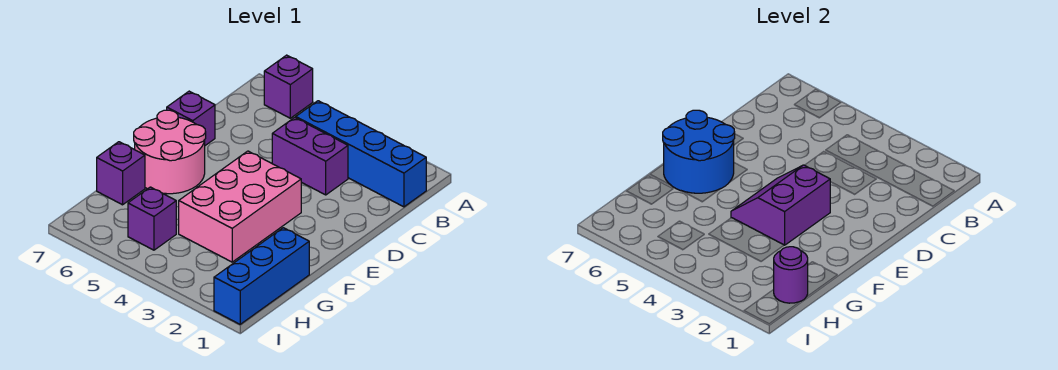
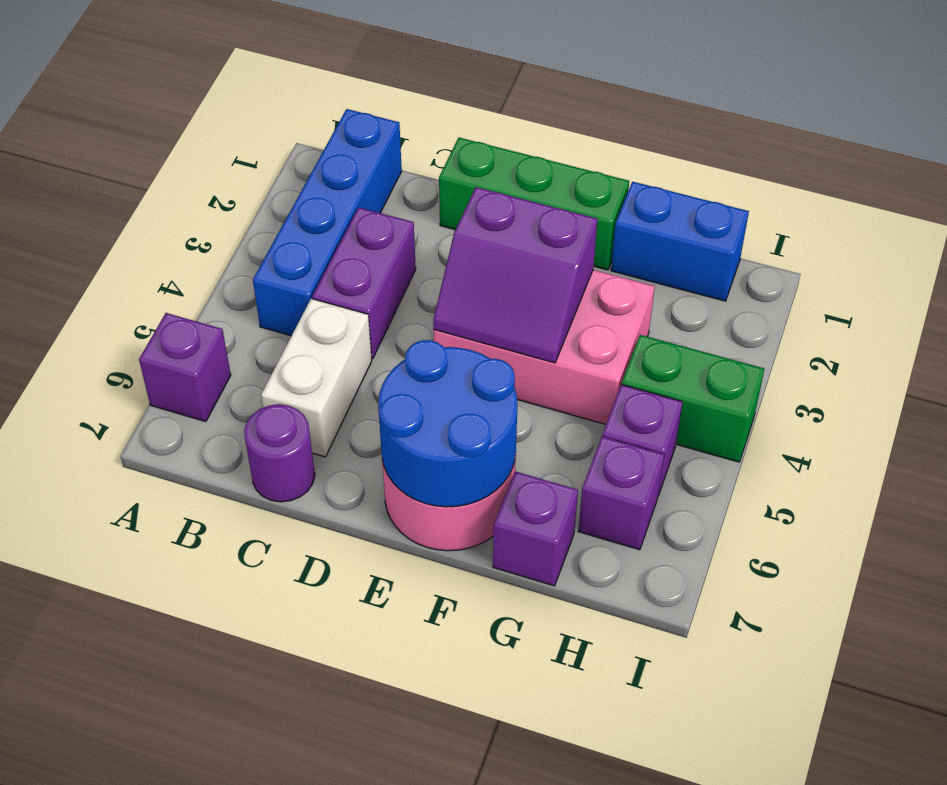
none -> white 1x2 brick [261,299,372,457]
none -> green 1x3 brick [439,138,629,270]
purple 1x1 brick [167,91,215,145] -> purple 1x1 brick moved to [578,437,664,550]
blue 1x3 brick [214,228,309,324] -> blue 1x2 brick [611,182,749,301]
purple 1x1 round brick [774,247,808,303] -> purple 1x1 round brick moved to [244,404,315,502]
none -> green 1x2 brick [622,335,764,462]

